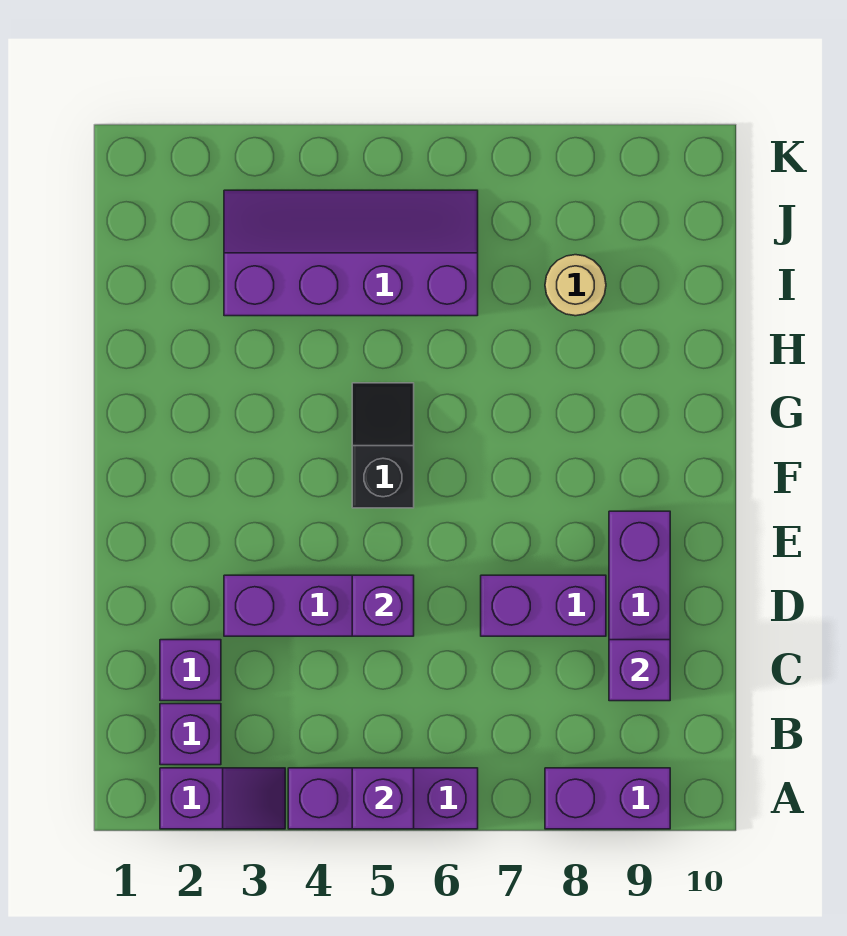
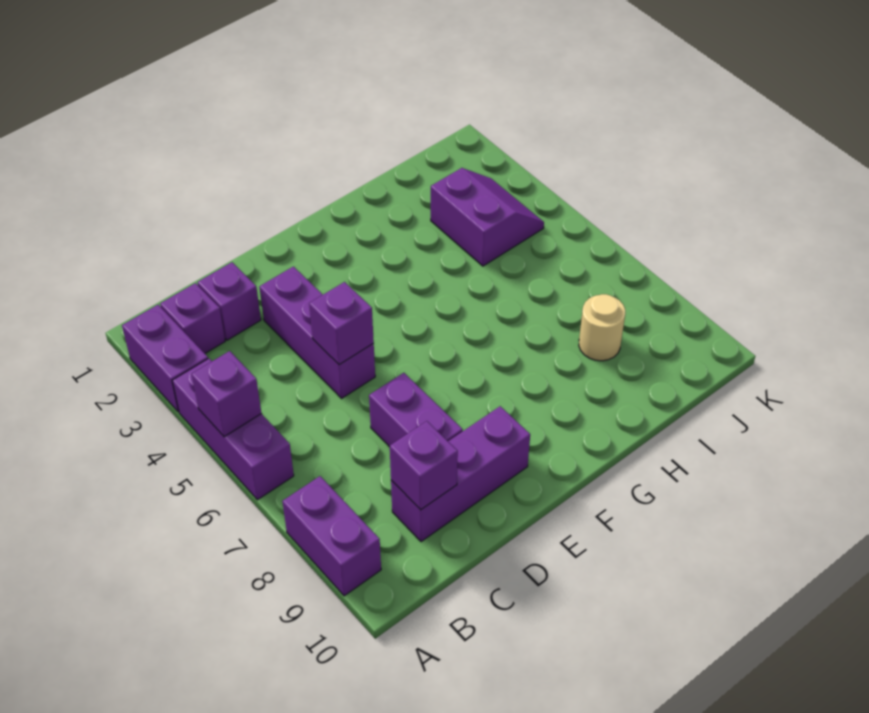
purple 1x2 slope [160,768,285,829] -> purple 1x2 brick [122,305,208,412]
black 1x2 slope [352,383,414,508] -> none
purple 2x4 slope [224,190,478,316] -> purple 2x2 slope [431,168,544,266]

